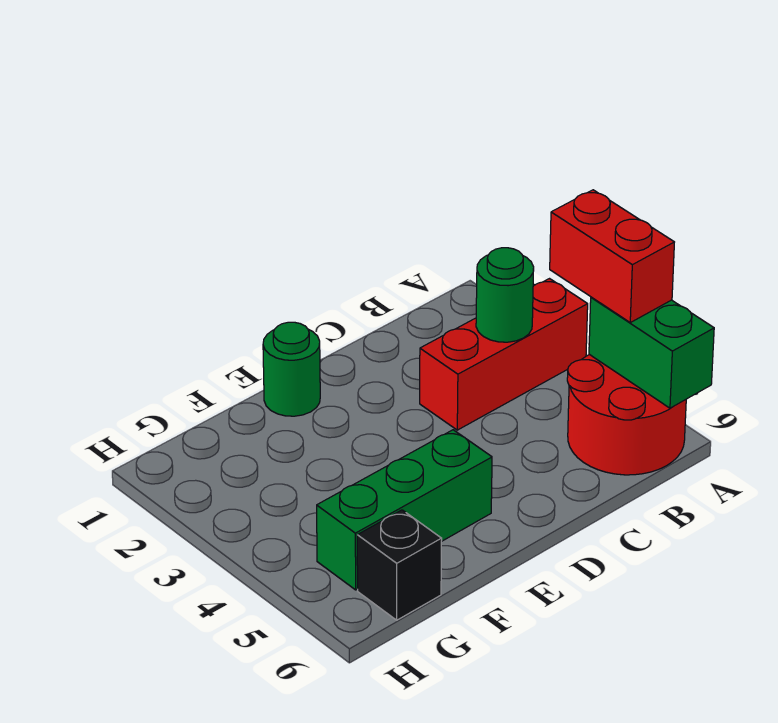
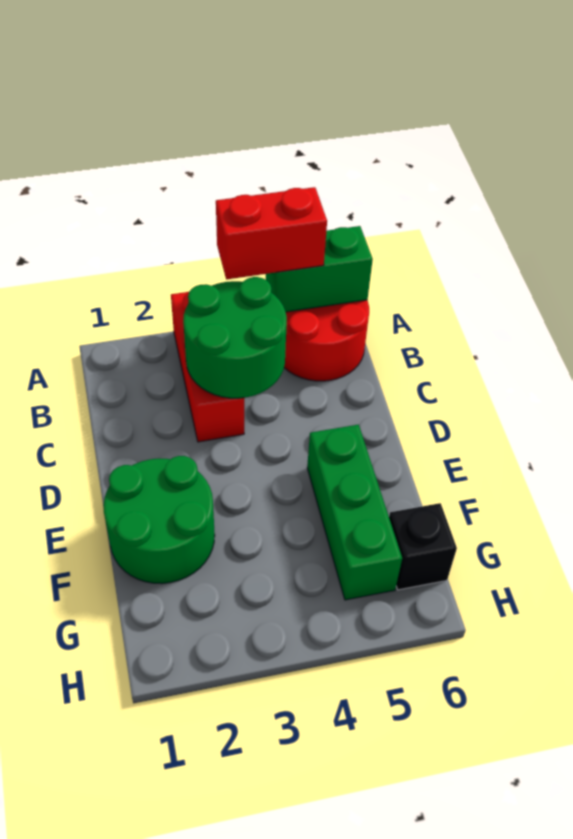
green 1x1 round brick [476,248,534,342] -> green 2x2 round brick [183,277,287,398]
green 1x1 round brick [263,322,320,416] -> green 2x2 round brick [103,456,215,584]

